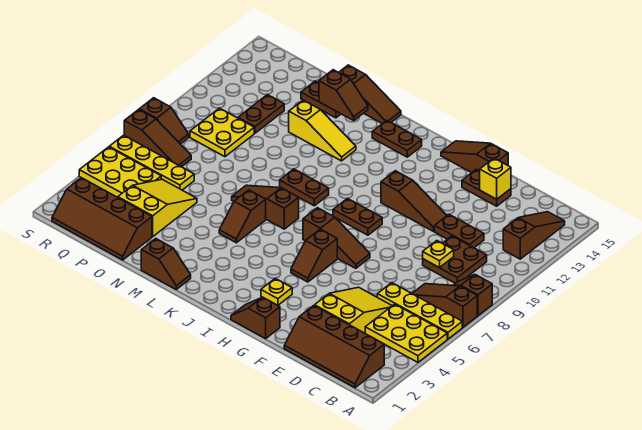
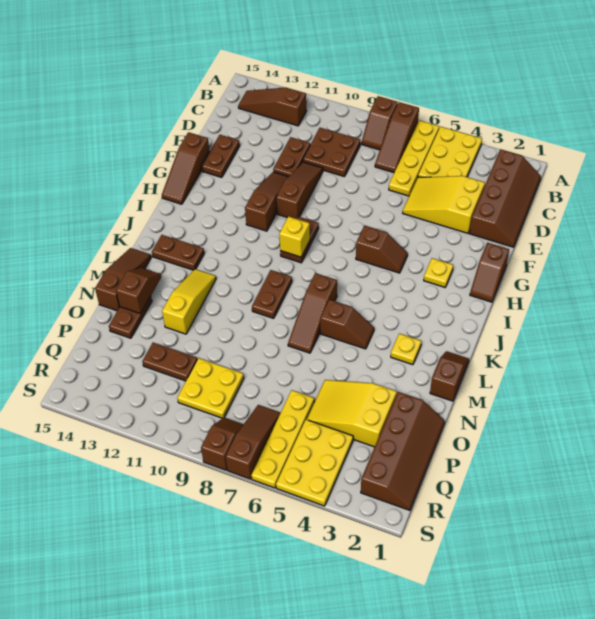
yellow 1x1 plate [423,241,454,268] -> yellow 1x1 plate moved to [391,334,421,365]
yellow 1x1 brick [479,158,511,199] -> yellow 1x1 brick moved to [279,216,310,257]
brown 1x3 slope [303,208,370,268] -> brown 1x3 slope moved to [276,162,323,219]
brown 1x2 plate [372,120,422,157] -> brown 1x2 plate turned to [152,235,204,270]

